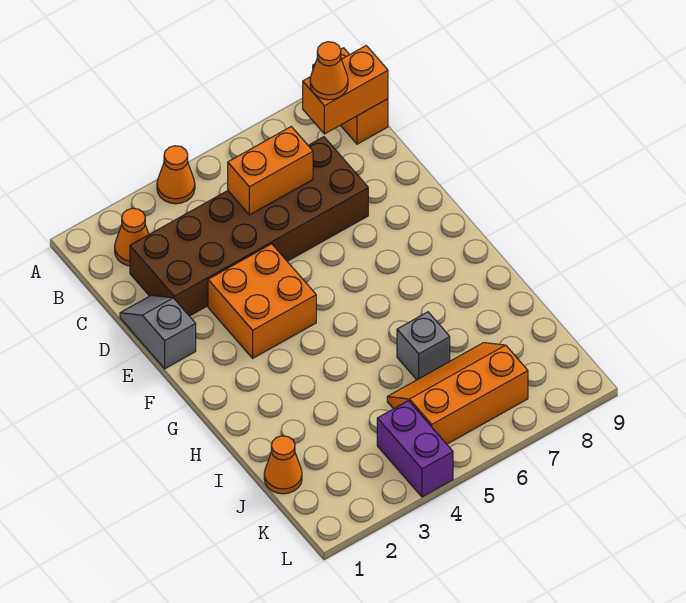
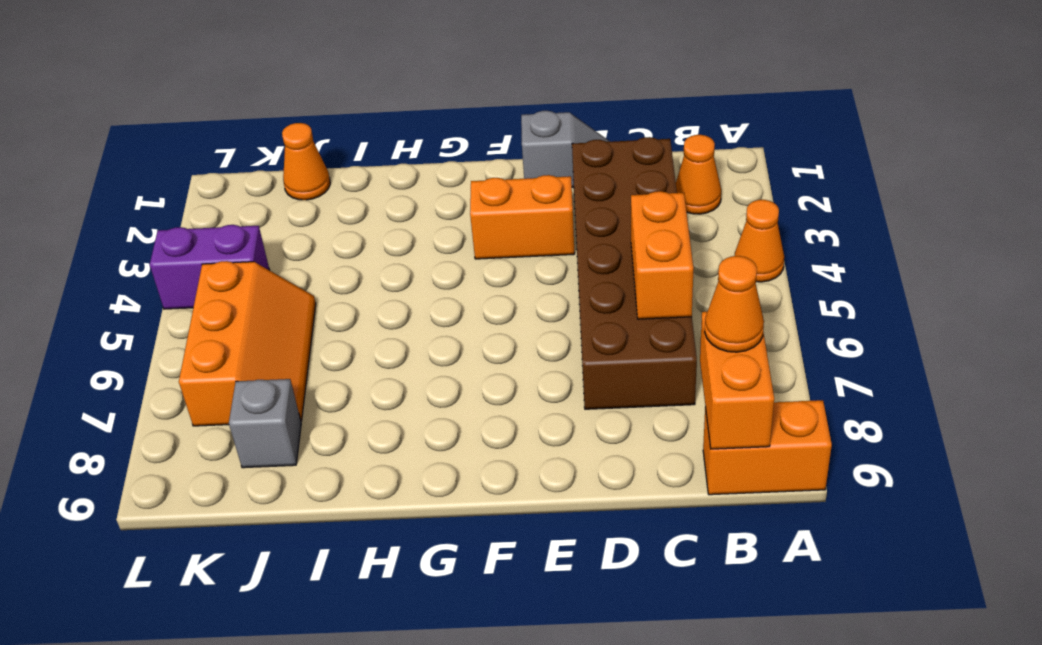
orange 2x2 brick [208,244,316,358] -> orange 1x2 brick [470,175,575,259]
grey 1x1 brick [397,312,450,380] -> grey 1x1 brick moved to [229,379,301,468]

